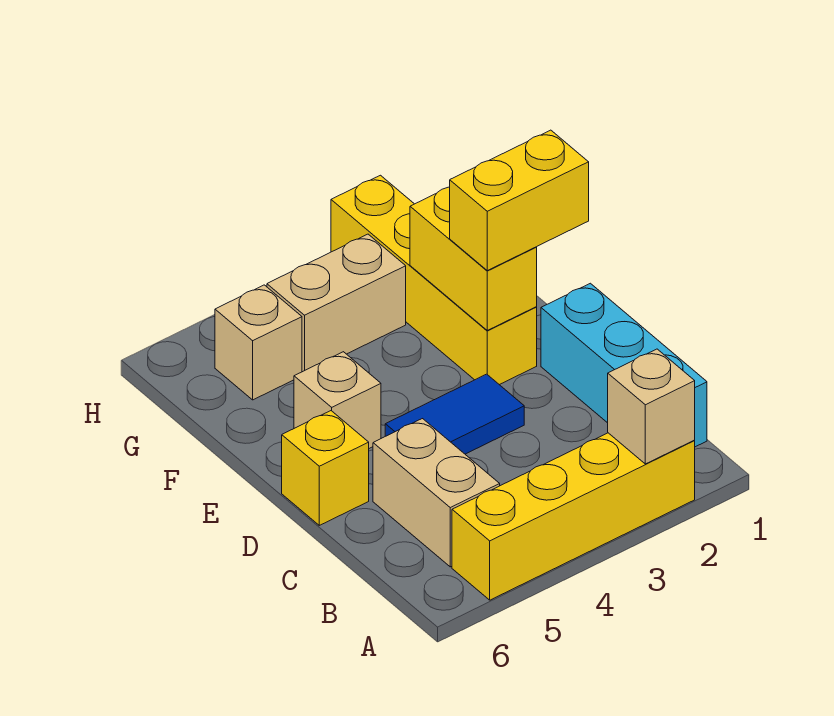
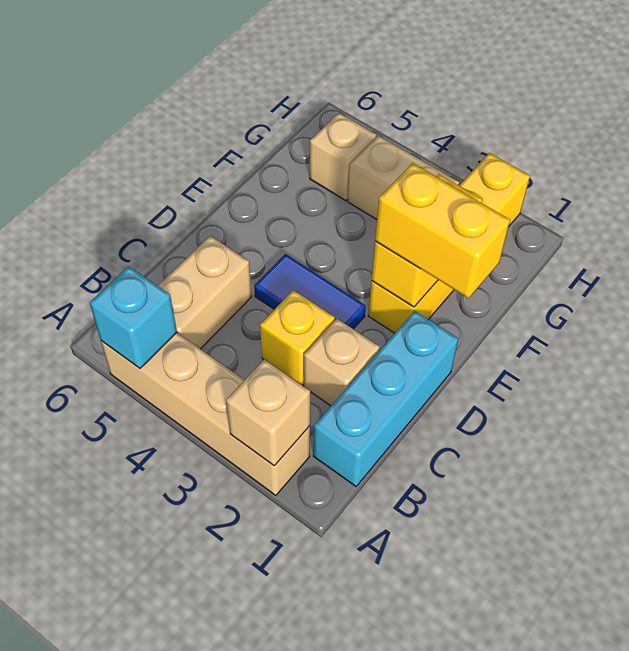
yellow 1x4 brick [452,433,695,600] -> tan 1x4 brick [101,333,310,495]
none -> cyan 1x1 brick [90,266,177,368]
yellow 1x1 brick [282,411,369,525] -> yellow 1x1 brick moved to [260,290,335,385]
tan 1x1 brick [294,352,381,448] -> tan 1x1 brick moved to [304,319,380,406]

